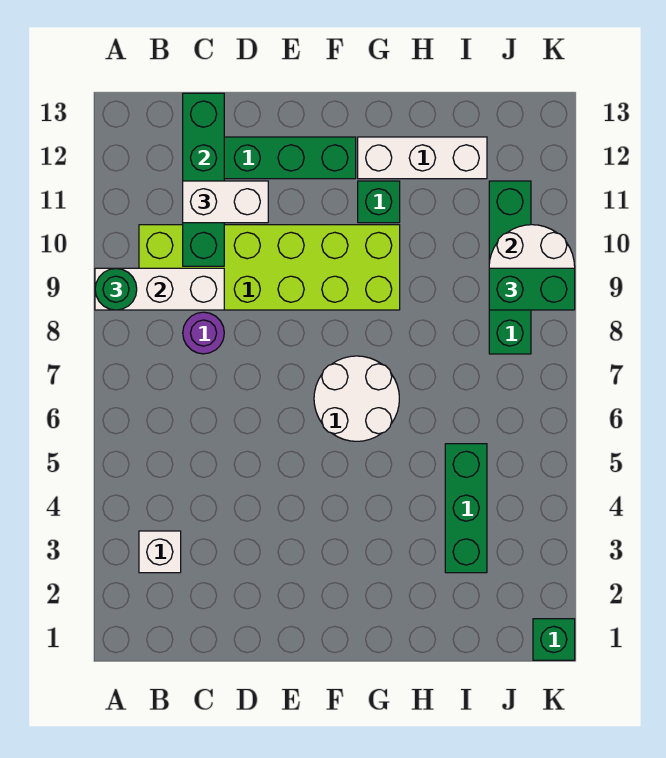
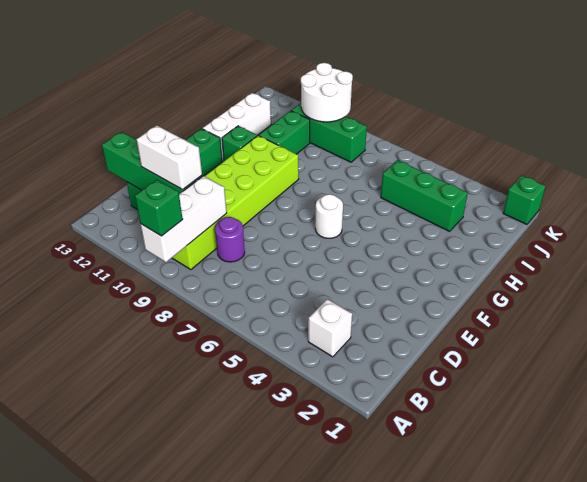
green 1x1 round brick [95,268,137,310] -> green 1x1 brick [135,180,183,236]
white 1x2 brick [183,181,268,223] -> white 1x2 brick turned to [136,126,202,190]
white 2x2 round brick [314,356,399,441] -> white 1x1 round brick [315,194,343,238]
green 1x4 brick [489,181,531,354] -> green 1x3 brick [291,103,367,162]
green 1x2 brick [489,268,575,310] -> green 1x2 brick moved to [259,111,310,154]

